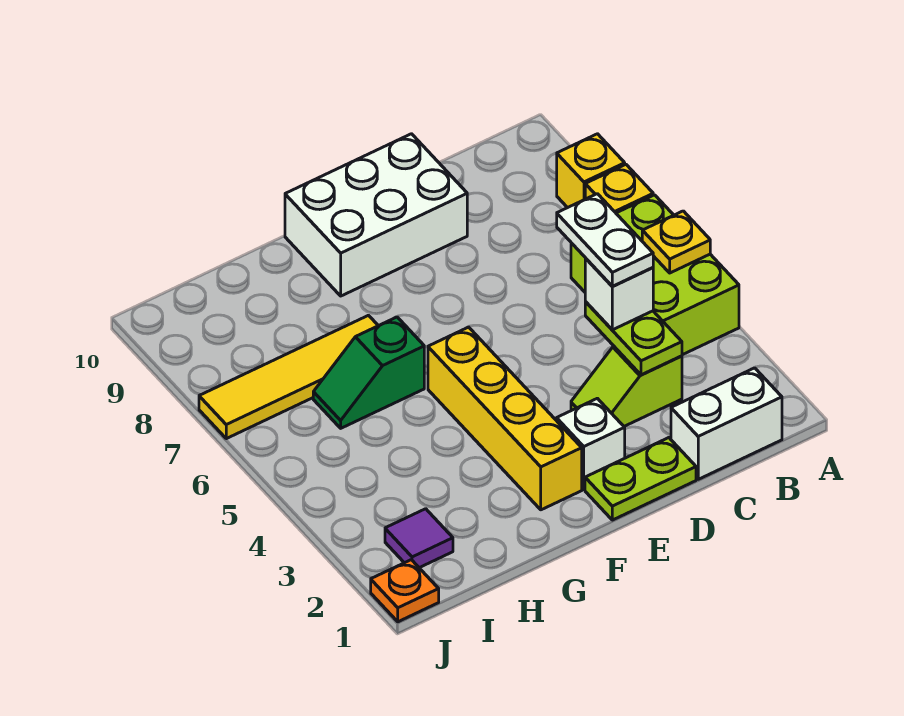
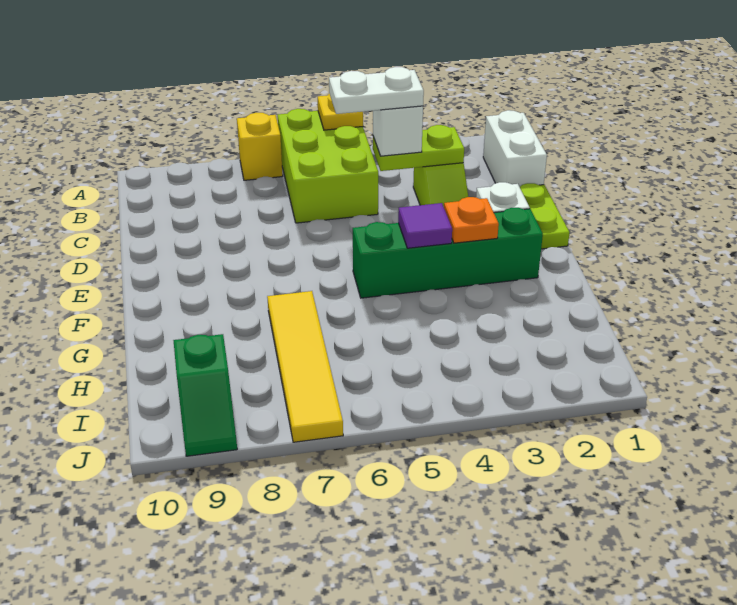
lime 2x3 brick [571,195,739,355] -> lime 2x3 brick turned to [278,109,378,223]
yellow 1x1 brick [557,134,625,208] -> none
white 2x3 brick [285,134,467,296] -> none
yellow 1x4 brick [428,327,582,510] -> green 1x4 brick [353,208,543,298]
green 1x2 slope [313,317,424,428] -> green 1x2 slope moved to [173,334,237,456]
purple 1x1 tile [385,509,453,568] -> purple 1x1 tile moved to [398,203,452,248]
orange 1x1 plate [371,560,439,622] -> orange 1x1 plate moved to [444,197,499,243]

